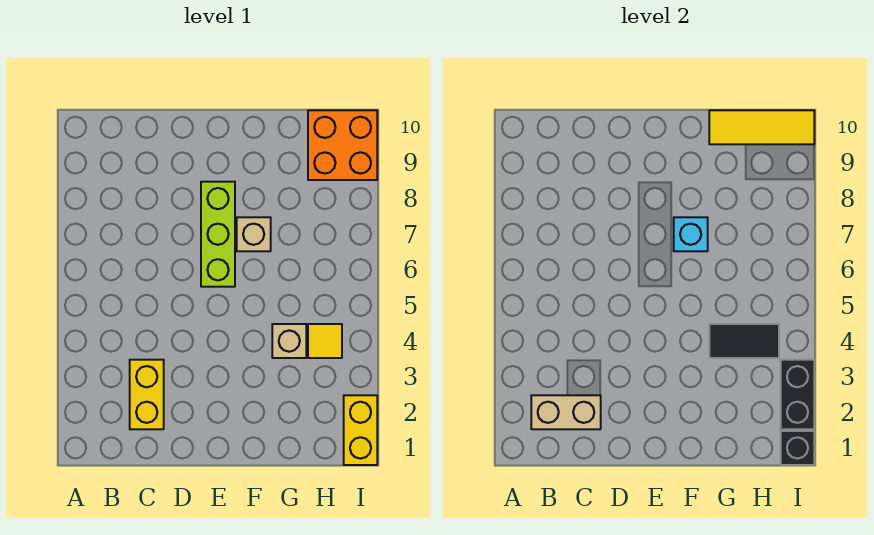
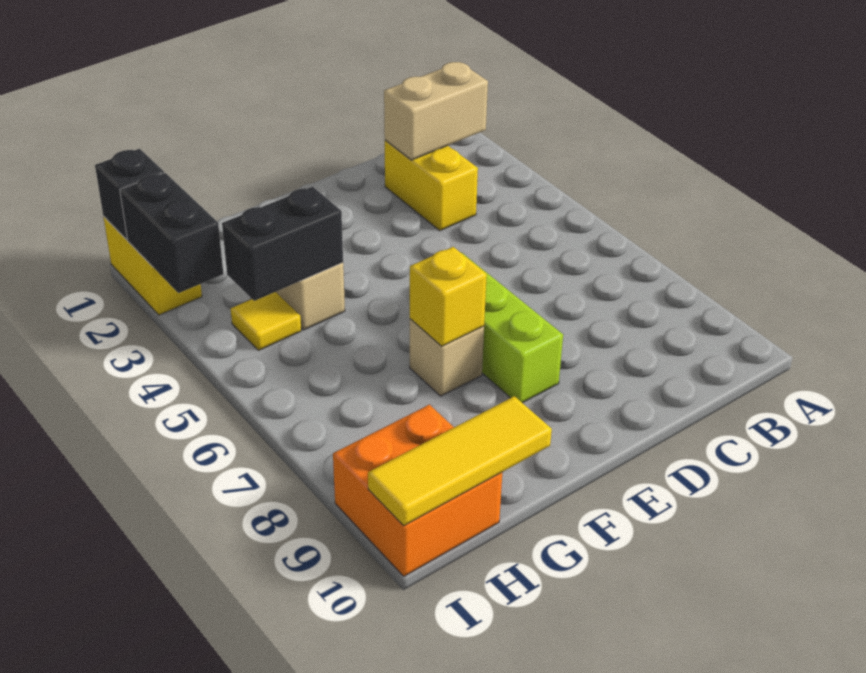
cyan 1x1 brick [674,217,708,251] -> yellow 1x1 brick [410,247,487,346]
black 1x2 tile [709,324,779,358] -> black 1x2 brick [222,187,343,301]

